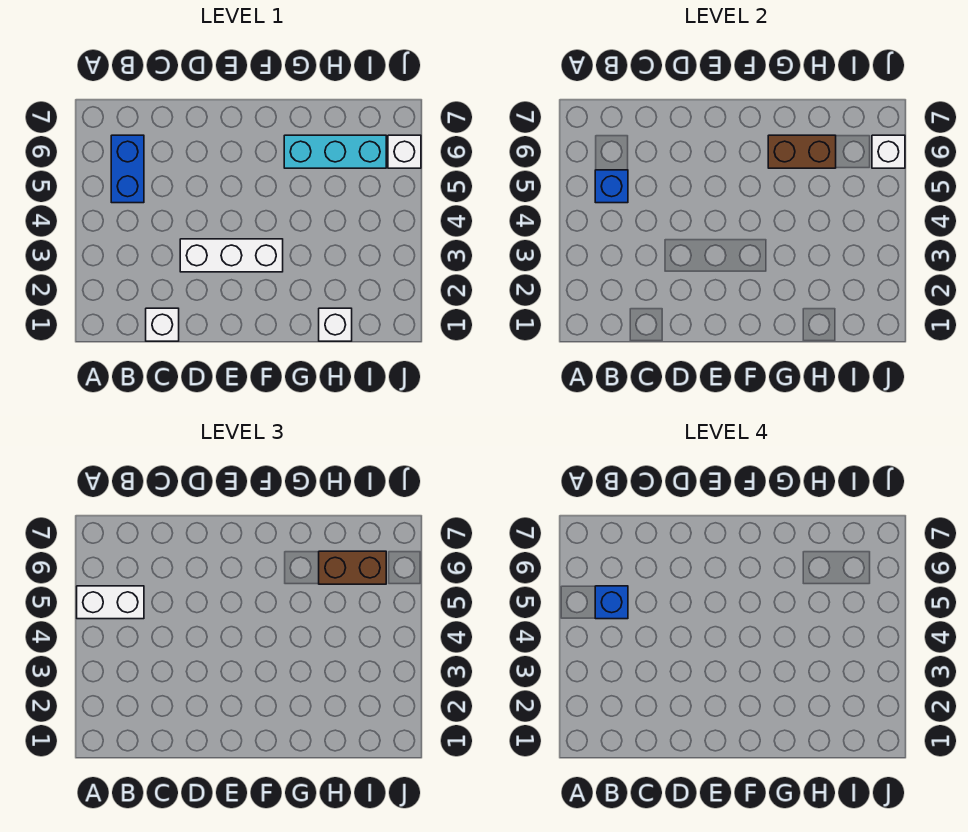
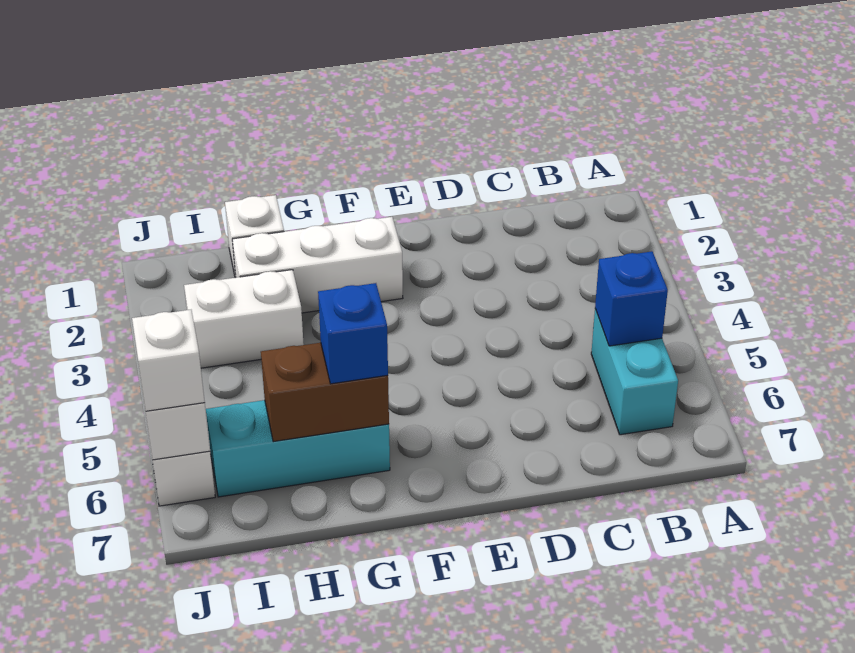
white 1x2 brick [77,586,144,619] -> white 1x2 brick moved to [184,270,304,368]
blue 1x2 brick [111,135,144,203] -> cyan 1x2 brick [591,309,678,435]
blue 1x1 brick [595,586,628,619] -> blue 1x1 brick moved to [318,283,388,384]
white 1x1 brick [146,308,179,341] -> white 1x1 brick moved to [132,310,205,411]
white 1x3 brick [180,239,283,272] -> white 1x3 brick moved to [232,217,403,313]
brown 1x2 brick [319,551,386,584] -> none

